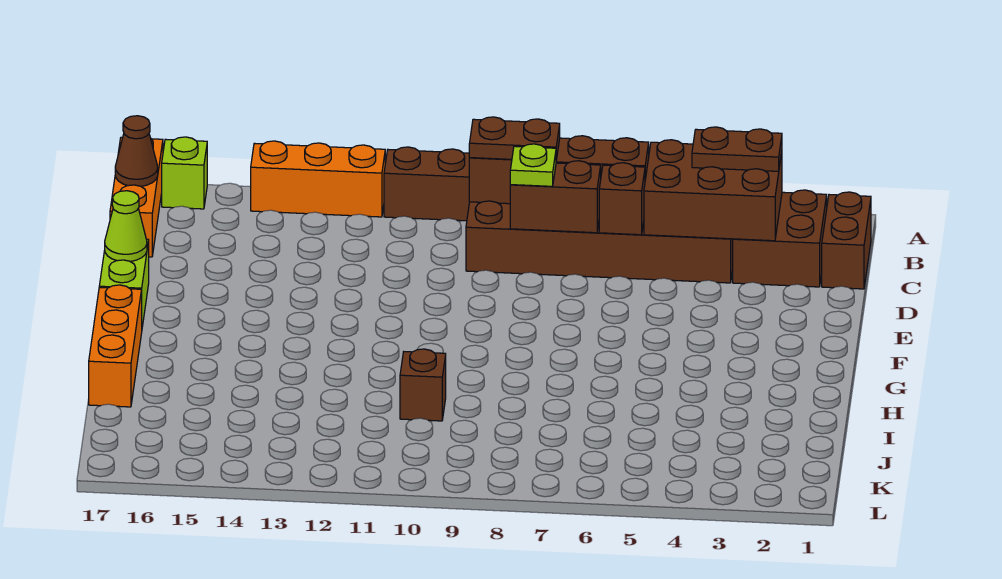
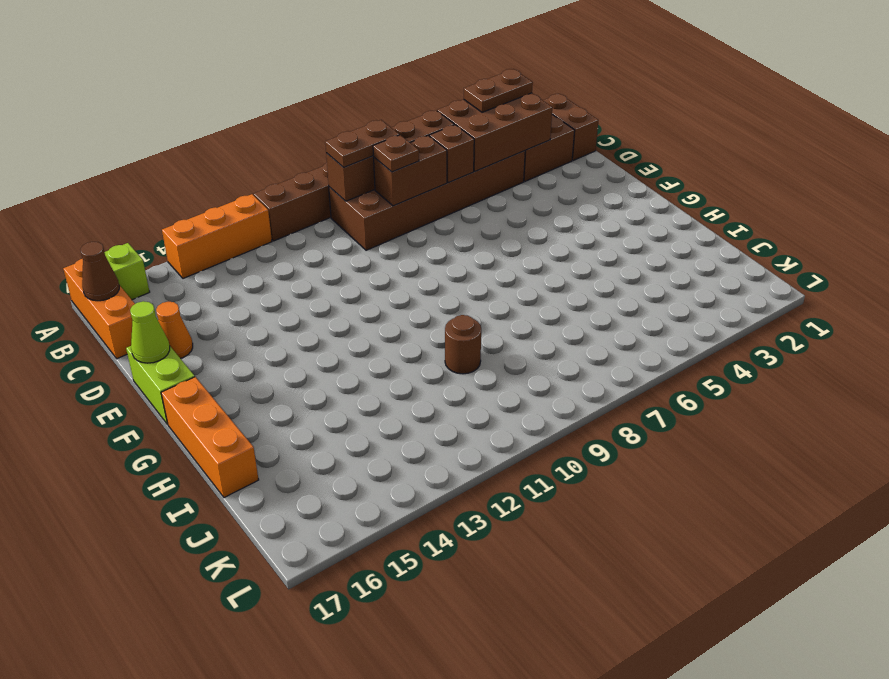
lime 1x1 plate [510,144,556,186] -> brown 1x1 plate [373,135,419,172]
none -> orange 1x1 cone [156,301,193,358]
brown 1x1 brick [400,349,446,421] -> brown 1x1 round brick [445,315,481,374]

